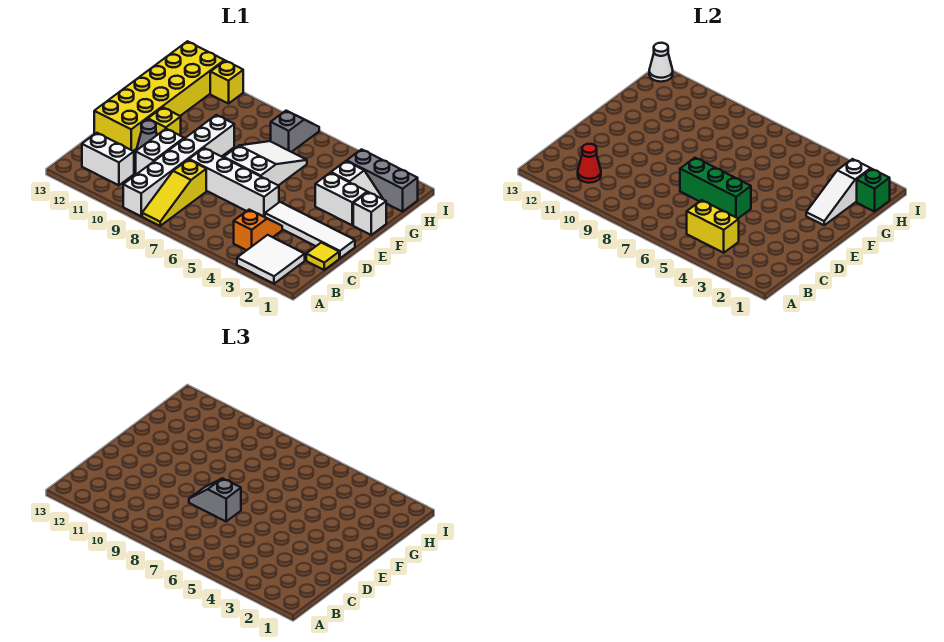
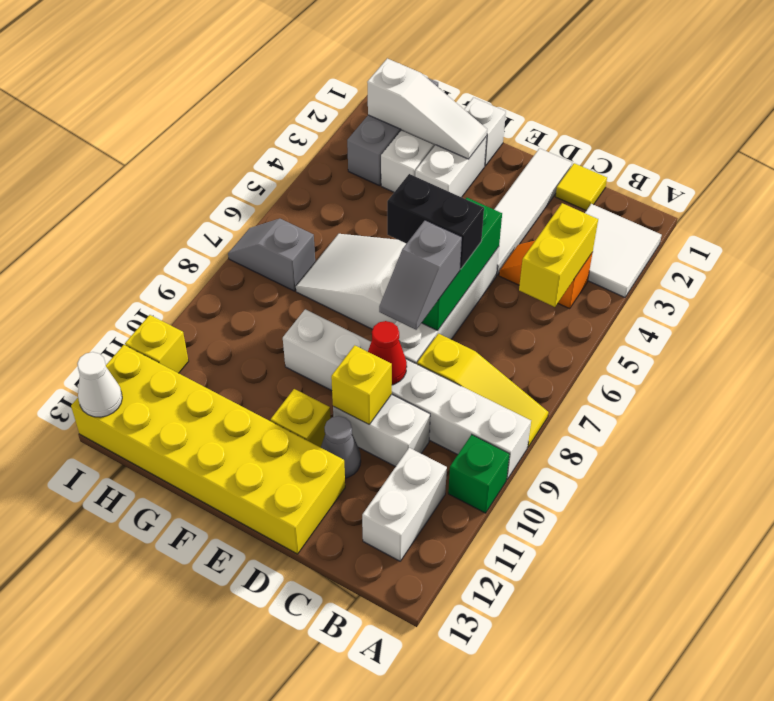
red 1x1 cone [578,144,601,183] -> red 1x1 cone moved to [368,321,407,385]
none -> black 1x2 brick [387,174,484,269]
none -> yellow 1x1 brick [331,345,392,424]
green 1x1 brick [857,169,890,212] -> green 1x1 brick moved to [448,435,510,513]

